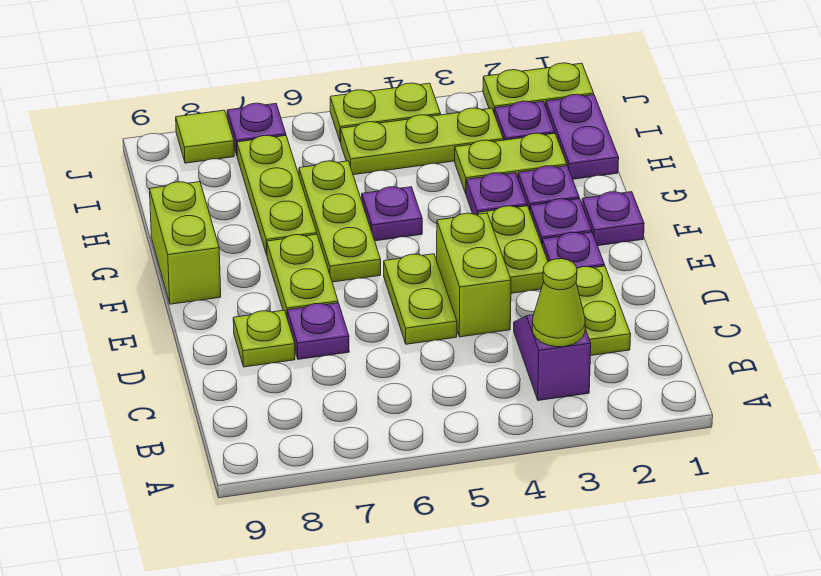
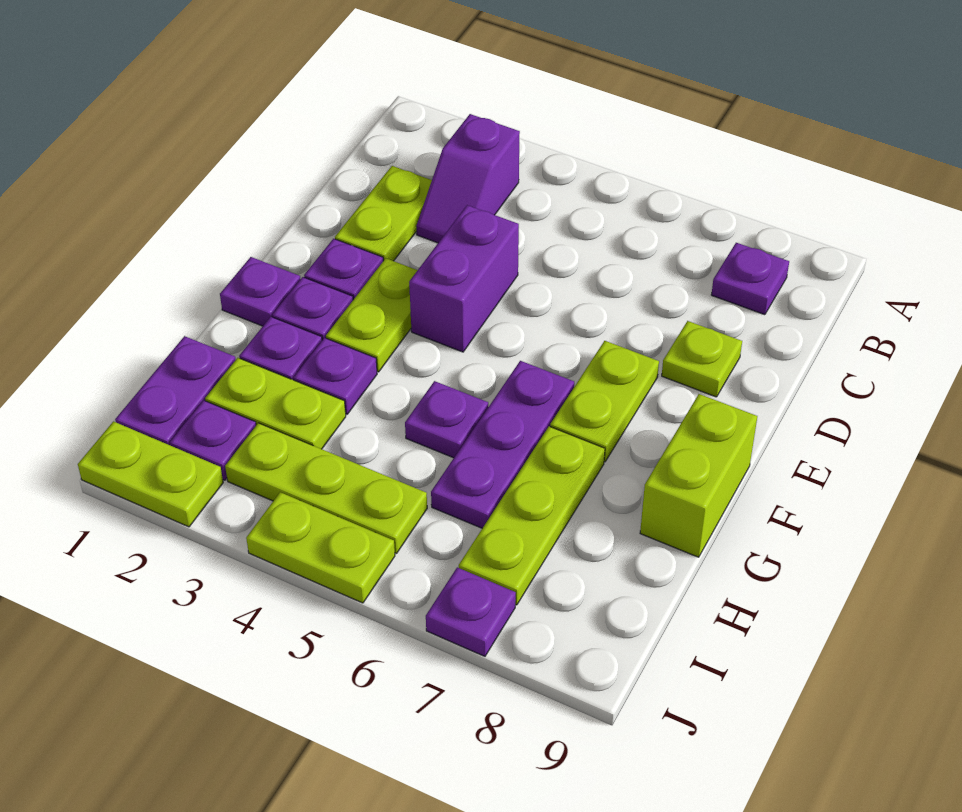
lime 1x1 cone [532,259,585,347] -> none
lime 1x2 brick [437,213,511,337] -> purple 1x2 brick [409,205,519,352]
lime 1x2 plate [384,254,457,344] -> none
purple 1x1 plate [287,303,349,359] -> purple 1x1 plate moved to [711,243,789,315]
lime 1x3 plate [299,161,381,282] -> purple 1x3 plate [431,361,574,528]
lime 1x1 tile [176,110,234,163] -> none

